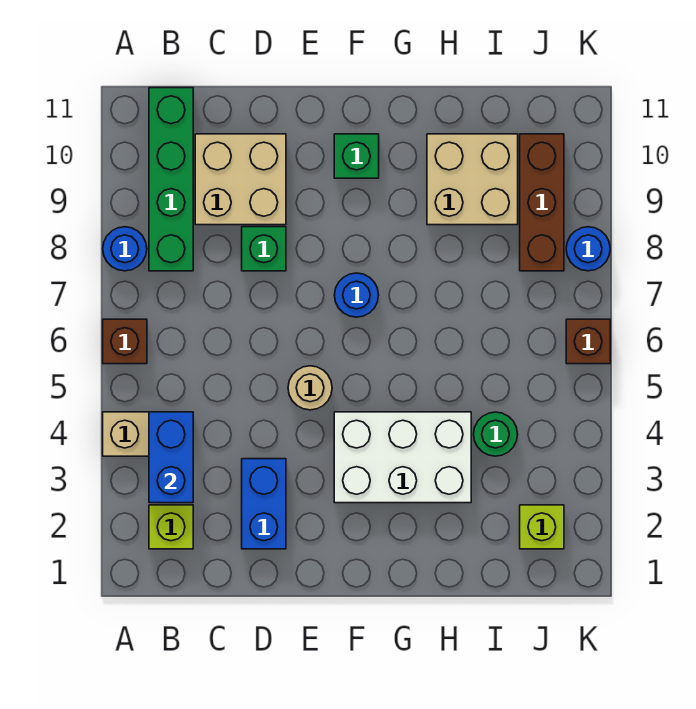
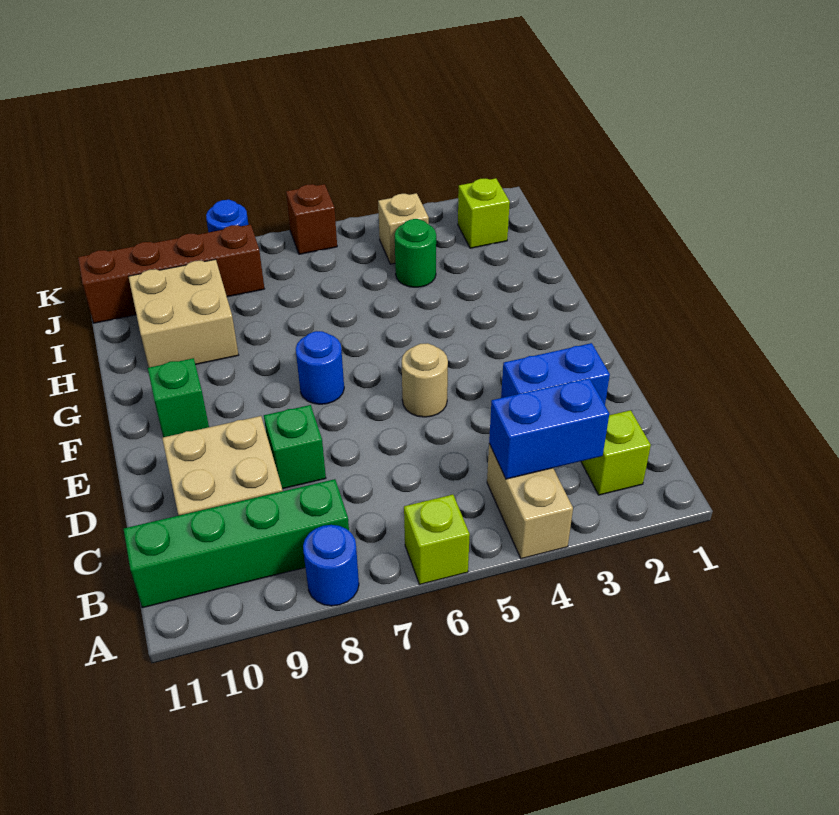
brown 1x1 brick [103,319,147,364] -> lime 1x1 brick [404,495,470,585]
white 2x3 brick [334,412,471,503] -> none
none -> tan 1x1 brick [378,193,429,264]
brown 1x3 brick [520,134,564,271] -> brown 1x4 brick [78,225,264,323]

